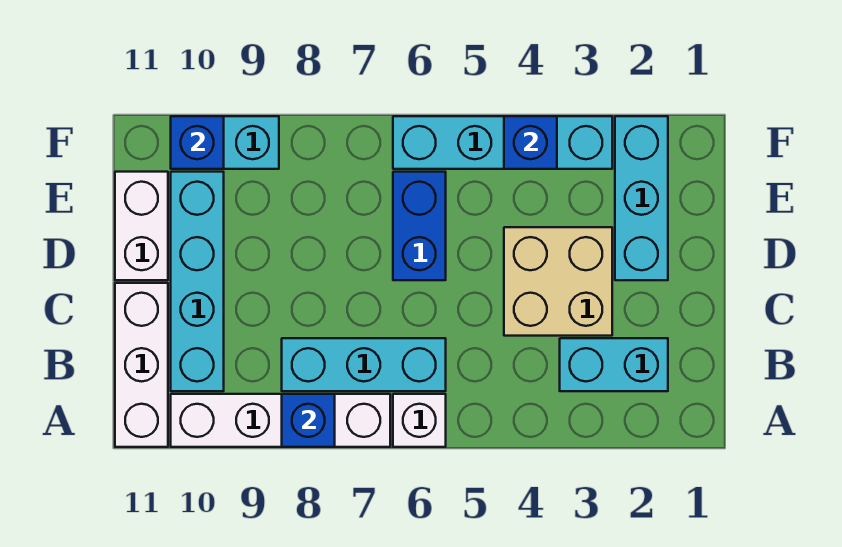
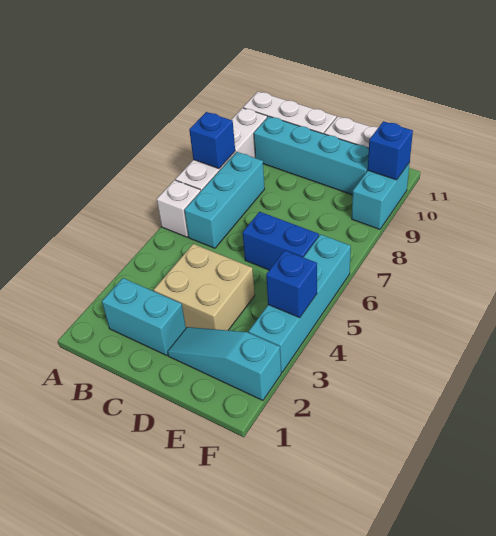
cyan 1x2 brick [560,338,668,391] -> cyan 1x2 brick turned to [102,278,186,356]
cyan 1x3 brick [615,116,668,280] -> cyan 1x3 slope [168,327,281,400]

